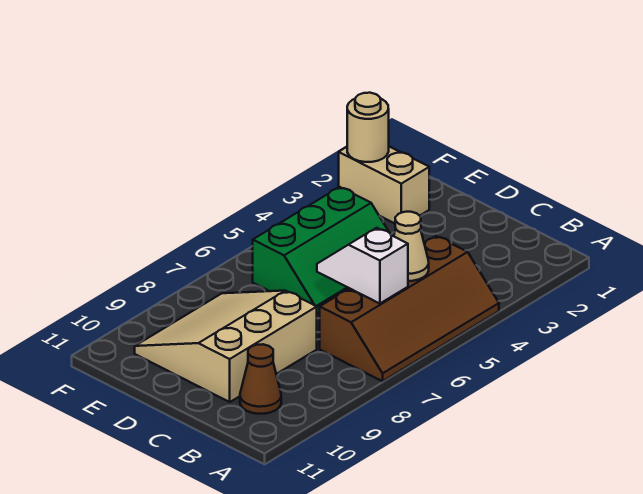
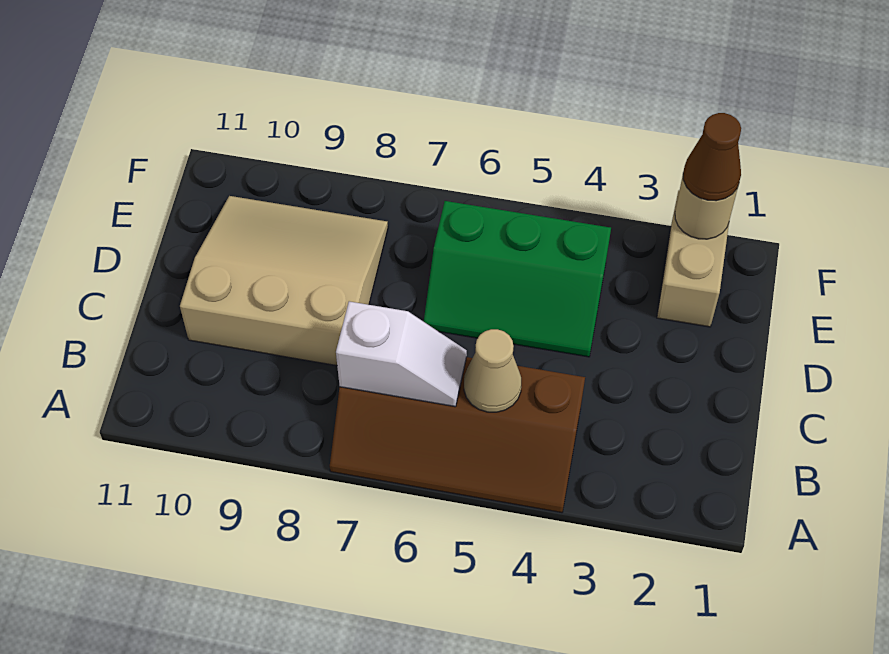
white 1x2 slope [317,228,408,304] -> white 1x2 slope turned to [336,301,467,407]
brown 1x1 cone [240,344,281,414] -> brown 1x1 cone moved to [683,113,741,201]

